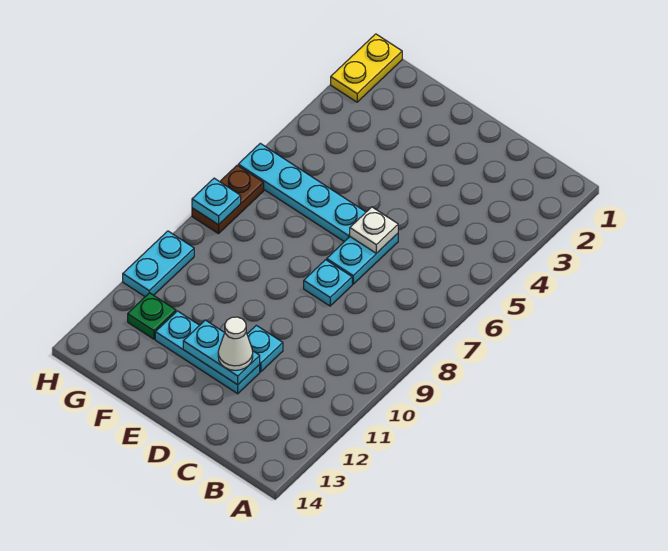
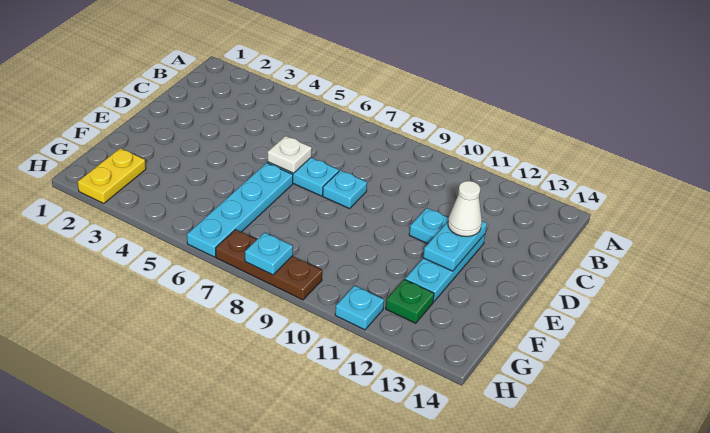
yellow 1x2 plate [331,34,402,102] -> yellow 1x2 plate turned to [78,148,146,203]
brown 1x2 plate [192,165,264,234] -> brown 1x3 plate [216,230,322,300]
cyan 1x2 plate [123,231,194,297] -> cyan 1x1 plate [335,286,384,330]

